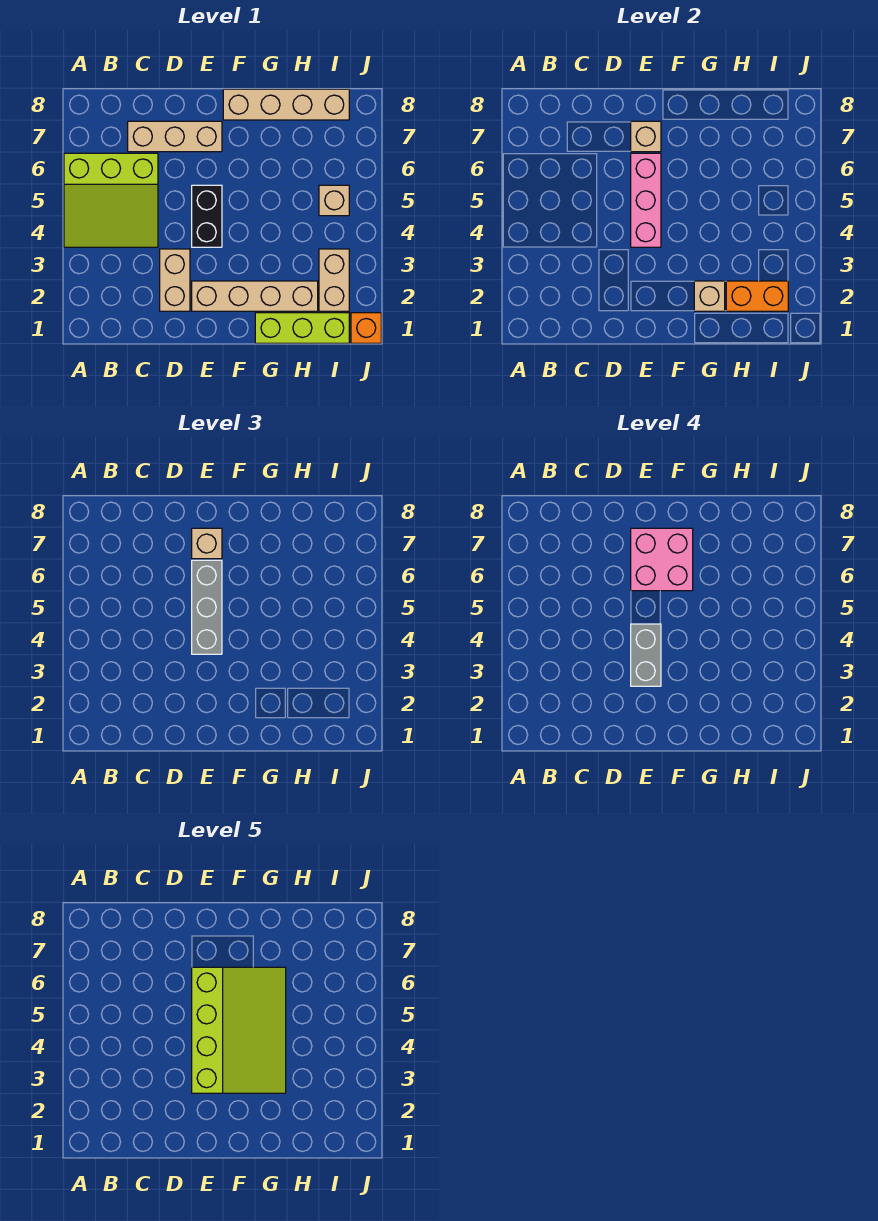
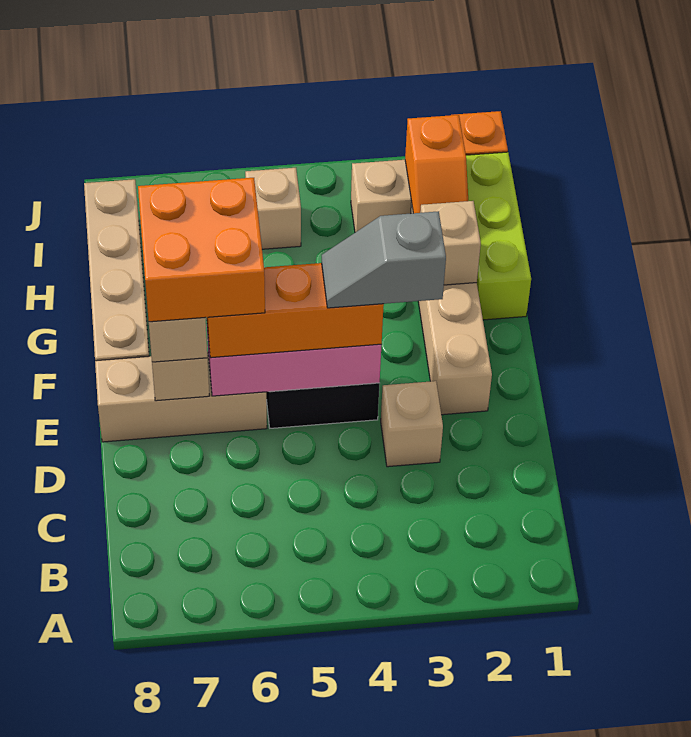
lime 3x3 slope [64,153,158,247] -> none
tan 1x3 brick [128,121,222,152] -> tan 1x3 brick turned to [95,352,267,442]
tan 1x2 brick [160,249,190,311] -> tan 1x1 brick [381,381,443,467]
grey 1x2 brick [631,624,661,686] -> grey 1x2 slope [322,211,446,308]
lime 3x4 slope [192,967,286,1093] -> none
grey 1x3 brick [192,560,222,654] -> orange 1x3 brick [207,263,384,358]
pink 2x2 brick [631,528,693,591] -> orange 2x2 brick [138,178,265,322]
orange 1x2 brick [726,281,788,311] -> orange 1x2 slope [405,115,468,213]

